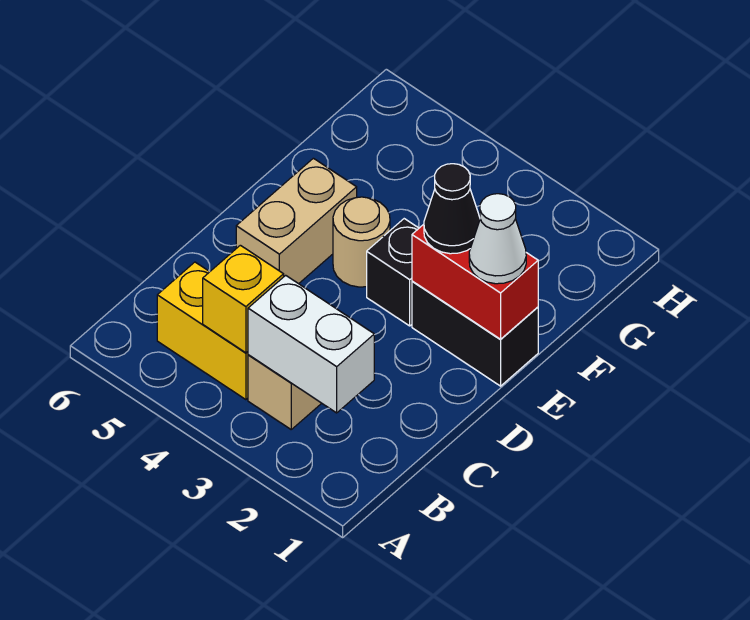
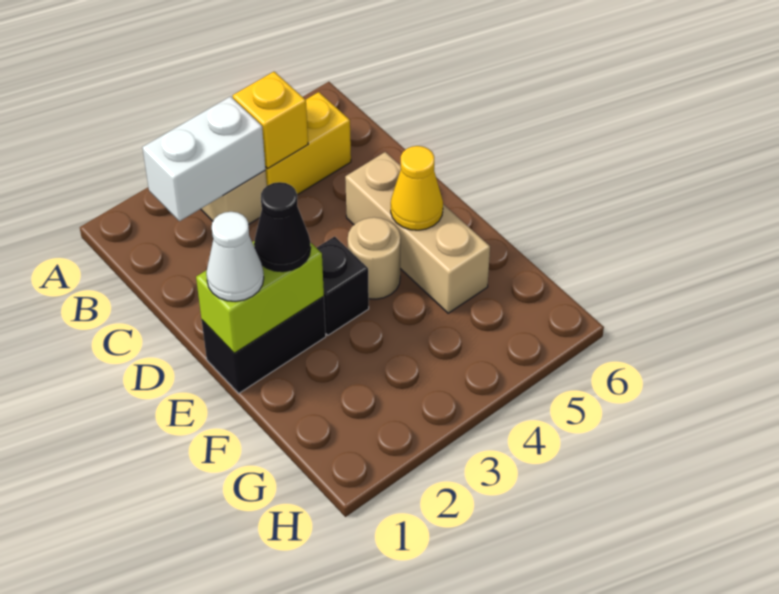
tan 1x2 brick [236,158,357,284] -> tan 1x3 brick [345,152,490,313]
red 1x2 brick [412,224,538,339] -> lime 1x2 brick [196,241,324,353]
none -> yellow 1x1 cone [391,146,443,230]

